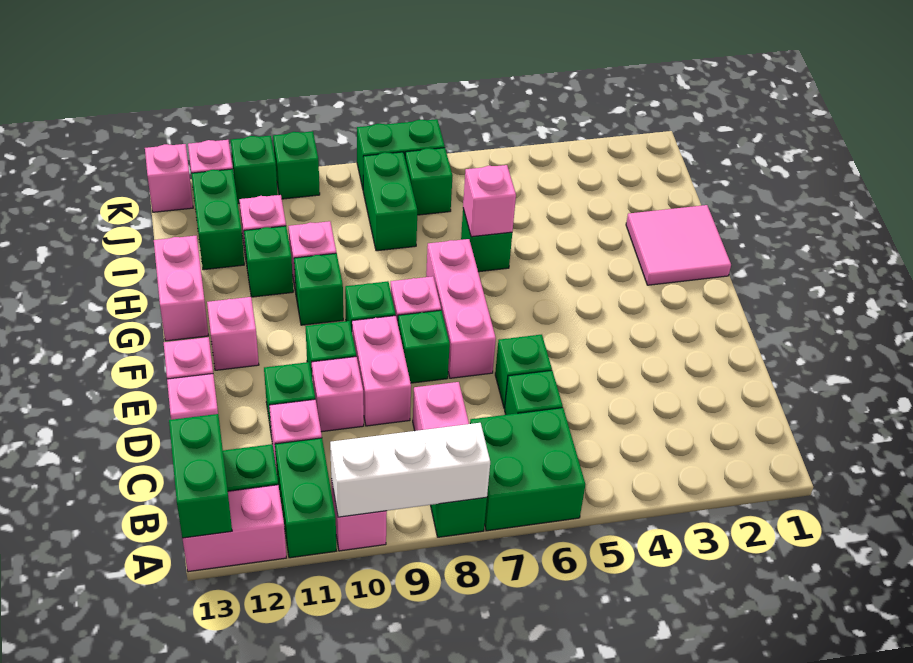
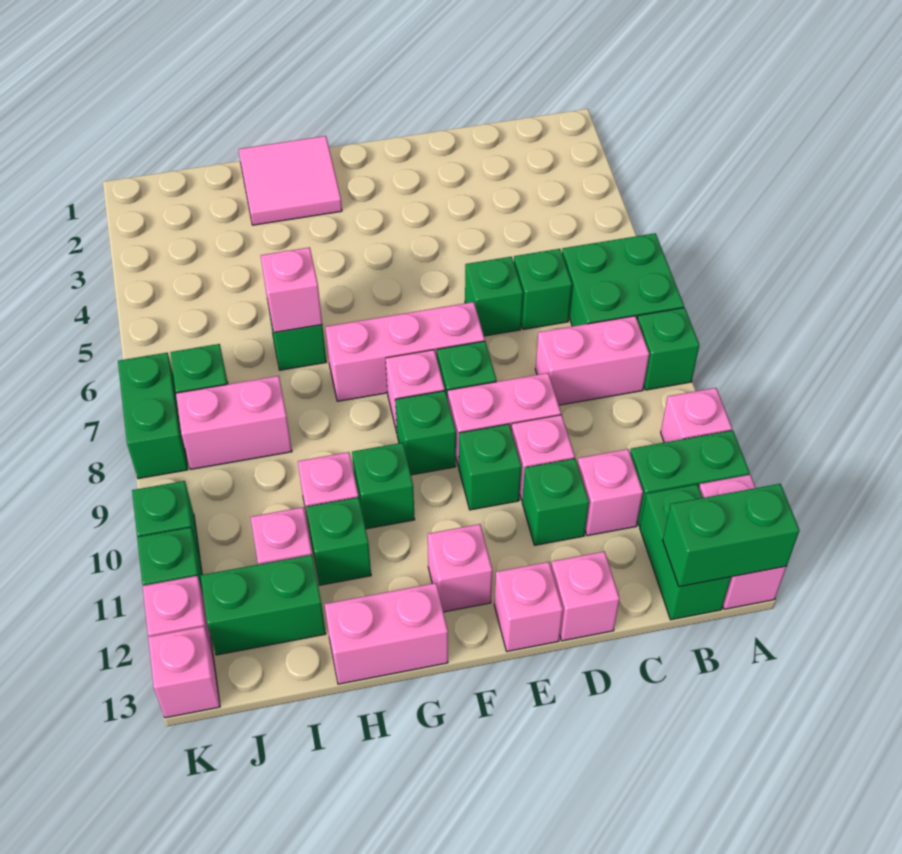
white 1x3 brick [330,423,490,517] -> none
green 1x2 brick [363,152,417,251] -> pink 1x2 brick [176,376,292,469]

